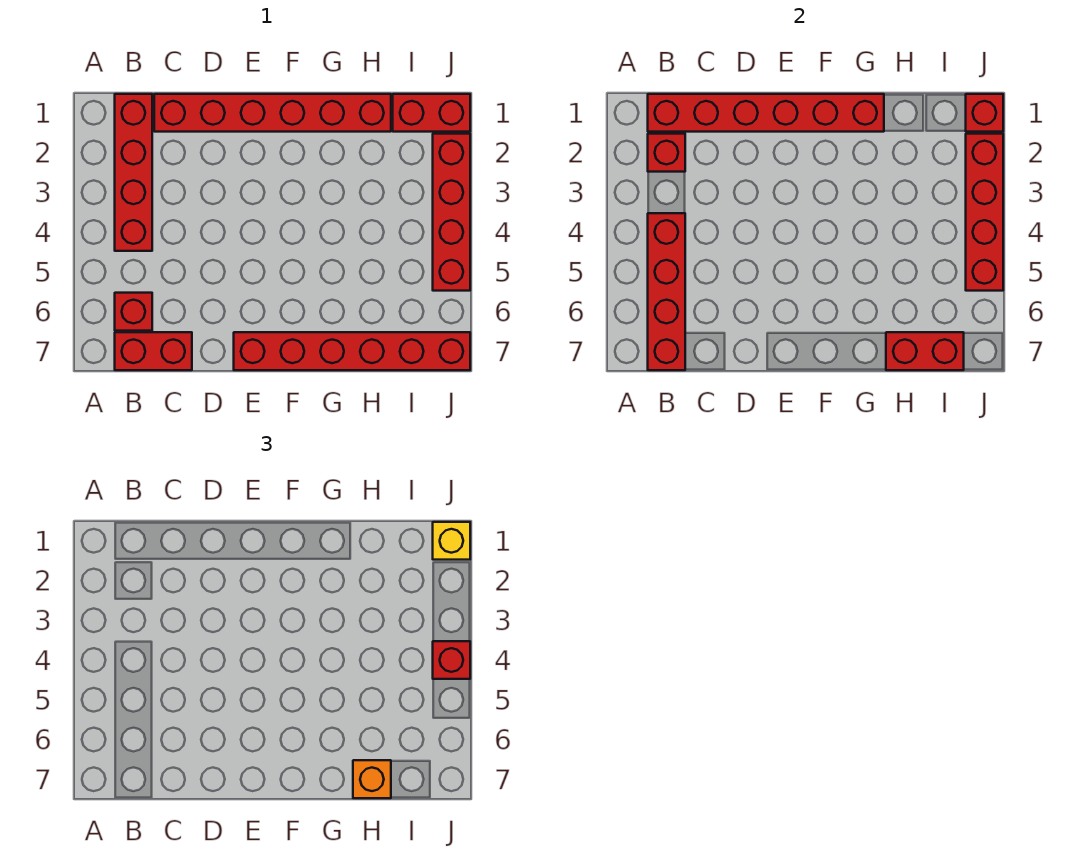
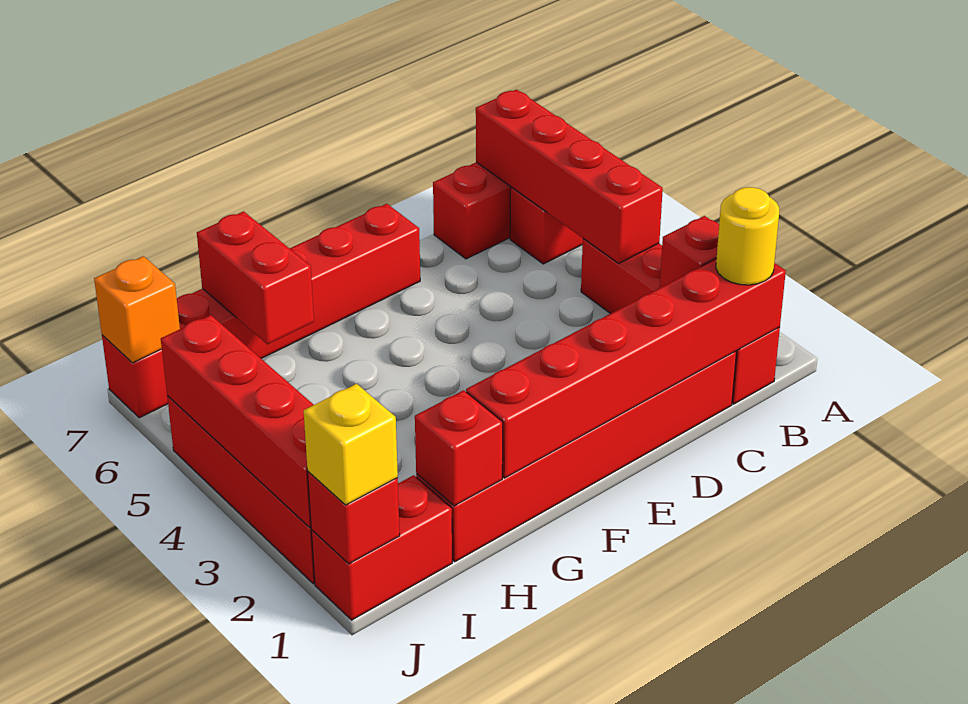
none -> yellow 1x1 round brick [716,187,779,285]
red 1x2 brick [886,332,964,370] -> red 1x2 brick turned to [197,211,314,344]
orange 1x1 brick [353,760,391,798] -> orange 1x1 brick moved to [94,256,180,363]
red 1x1 brick [433,641,470,679] -> red 1x1 brick moved to [415,390,503,506]

